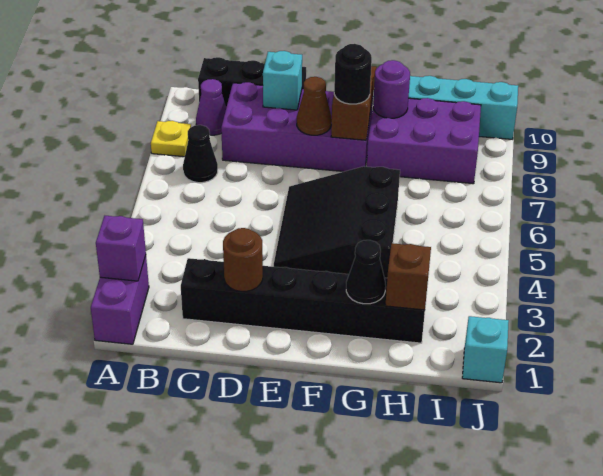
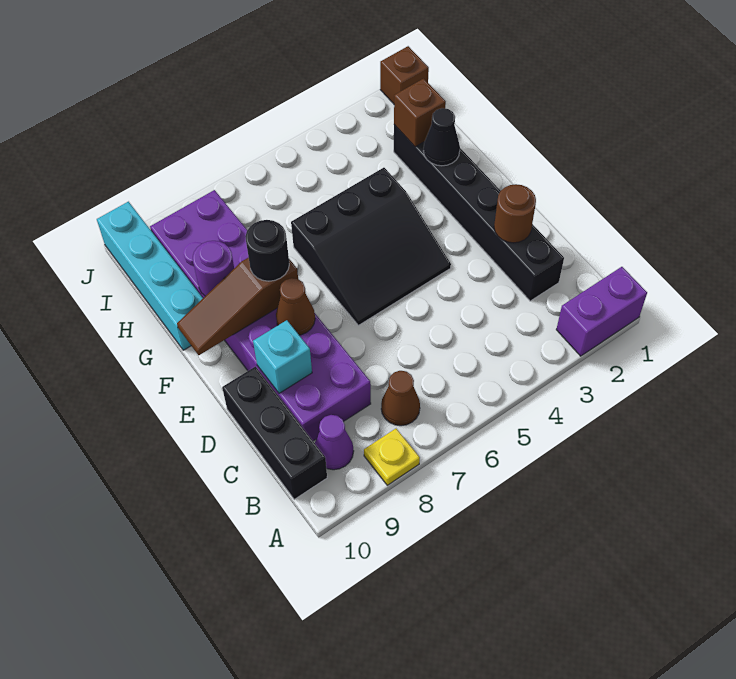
purple 1x1 brick [96,216,146,281] -> none
black 1x1 cone [183,125,218,183] -> brown 1x1 cone [381,371,420,426]
cyan 1x1 brick [462,316,509,383] -> brown 1x1 brick [380,46,429,104]

